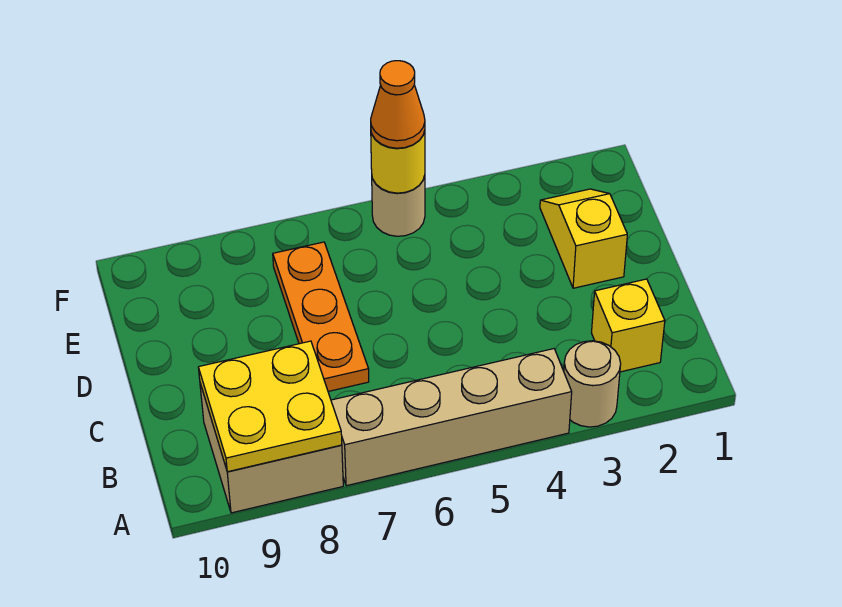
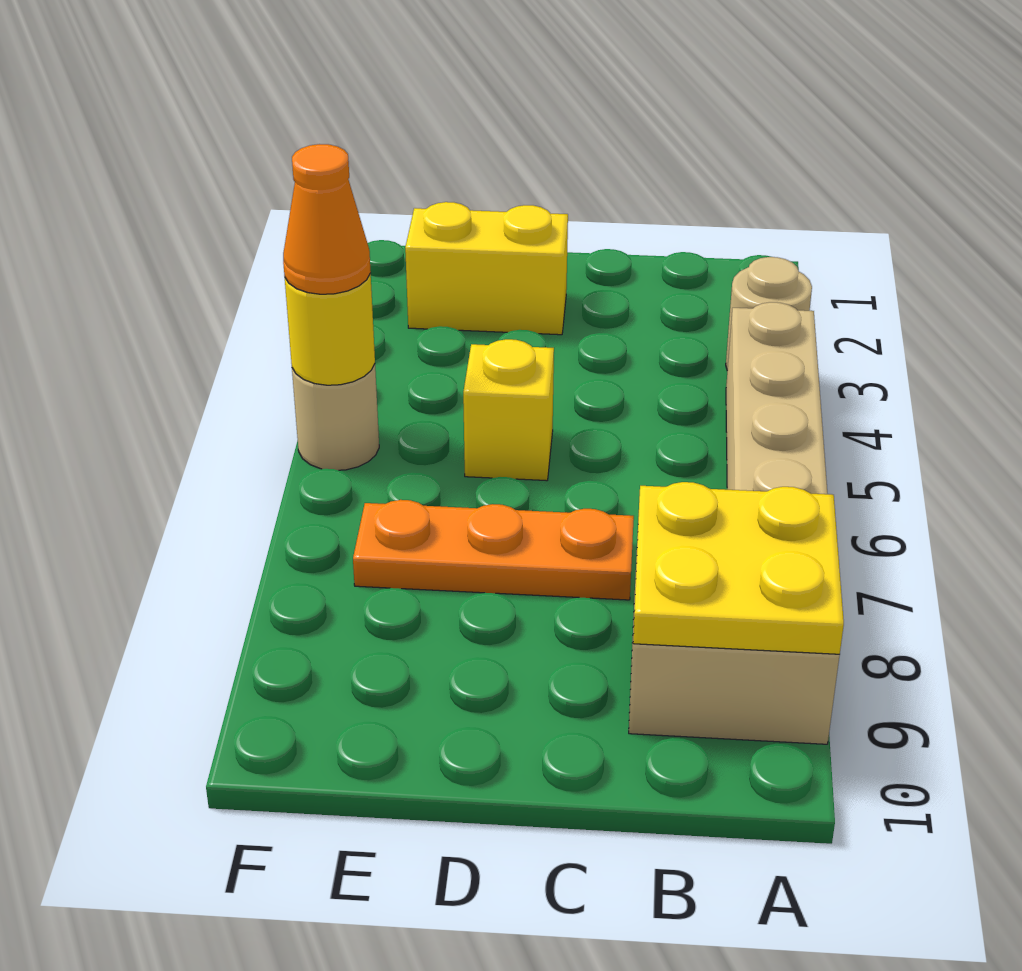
yellow 1x1 brick [592,279,665,372] -> yellow 1x1 brick moved to [463,339,554,481]
yellow 1x2 slope [540,189,627,288] -> yellow 1x2 brick [405,202,568,335]

